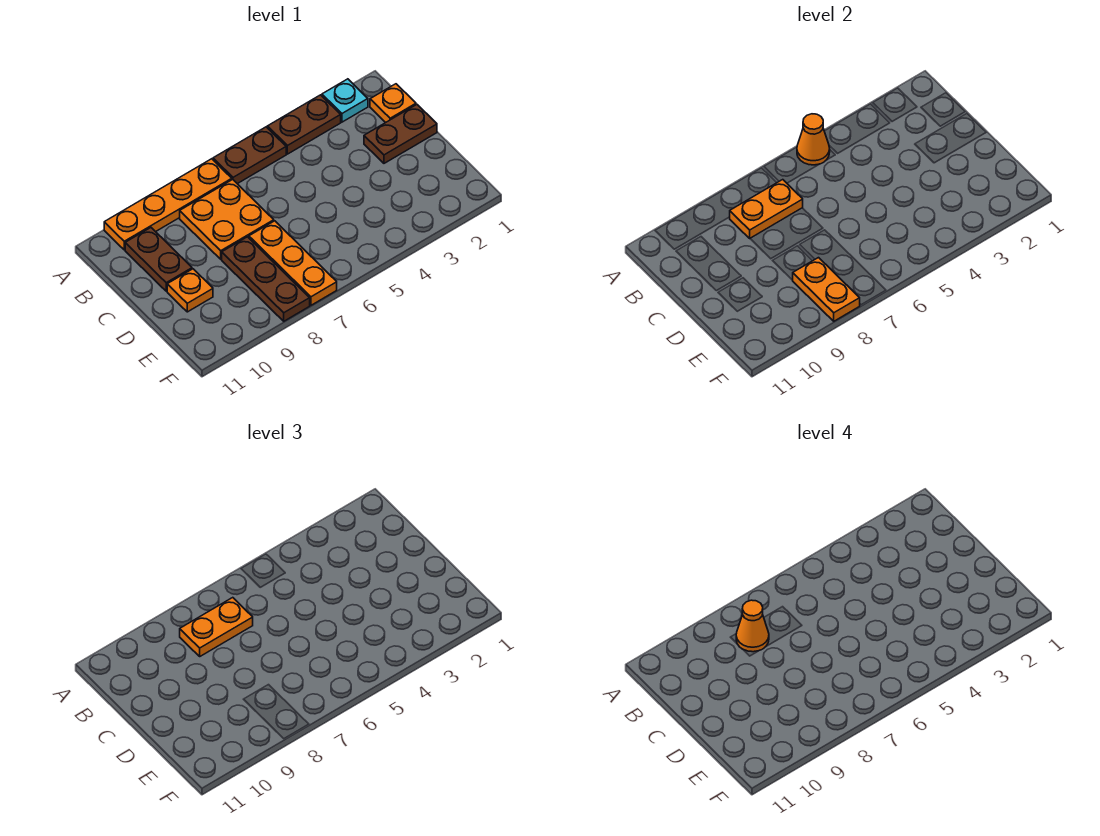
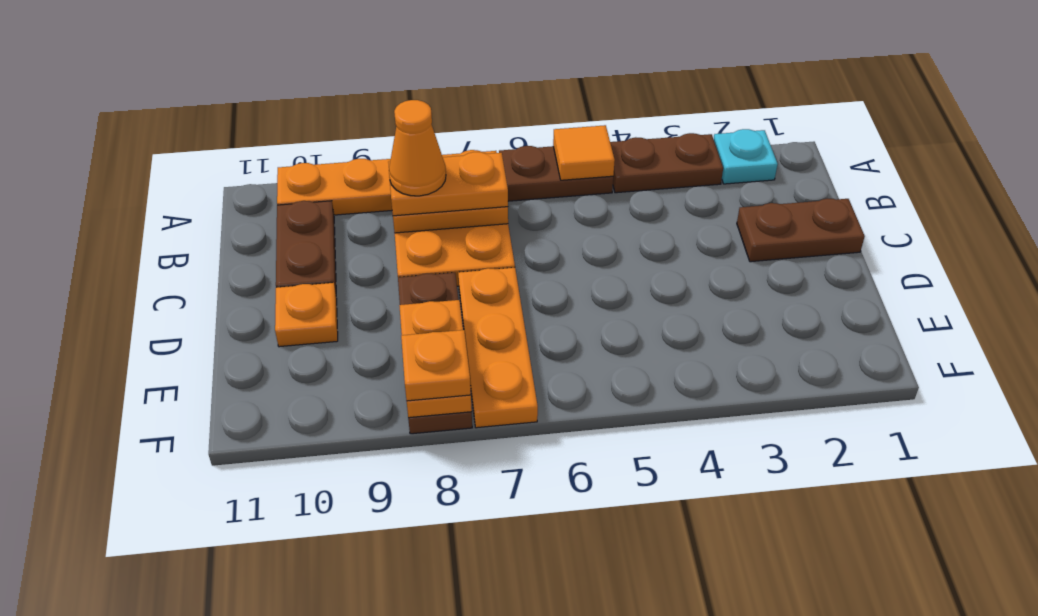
orange 1x1 cone [797,114,830,165] -> orange 1x1 tile [553,125,615,180]
orange 1x1 plate [370,84,416,123] -> orange 1x1 plate moved to [401,330,471,401]

